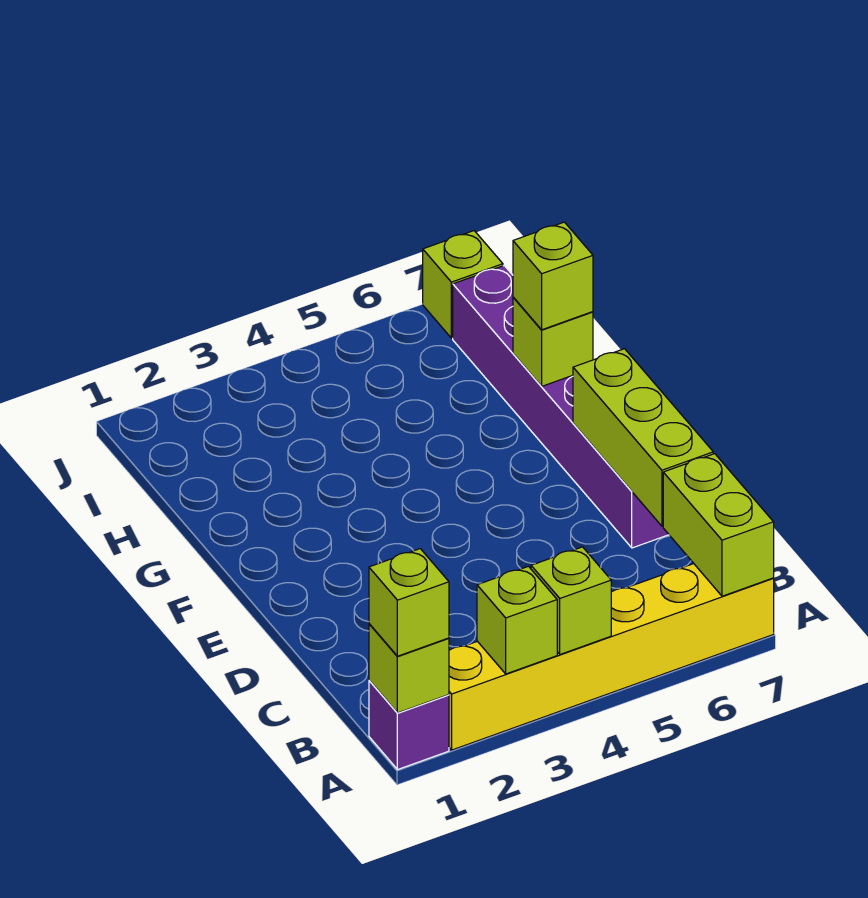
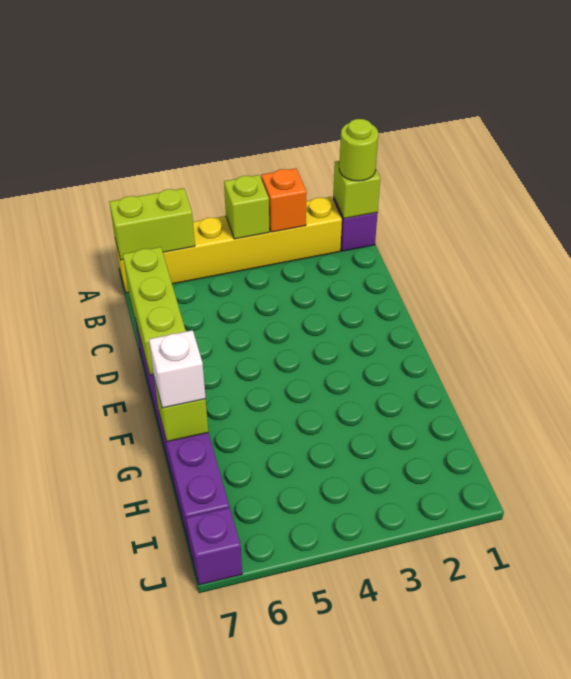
lime 1x1 brick [369,549,449,656] -> lime 1x1 round brick [339,119,378,181]
lime 1x1 brick [477,566,557,674] -> orange 1x1 brick [261,168,307,232]
lime 1x2 brick [663,454,774,596] -> lime 1x2 brick turned to [109,188,195,260]
lime 1x1 brick [513,222,593,330] -> white 1x1 brick [149,330,206,408]
lime 1x1 brick [423,231,503,338] -> purple 1x1 brick [186,507,242,585]

